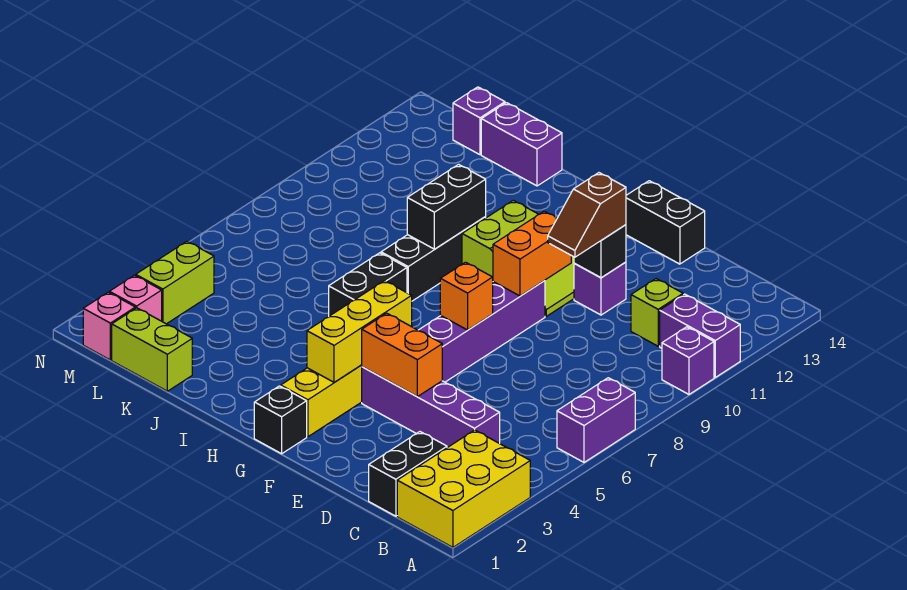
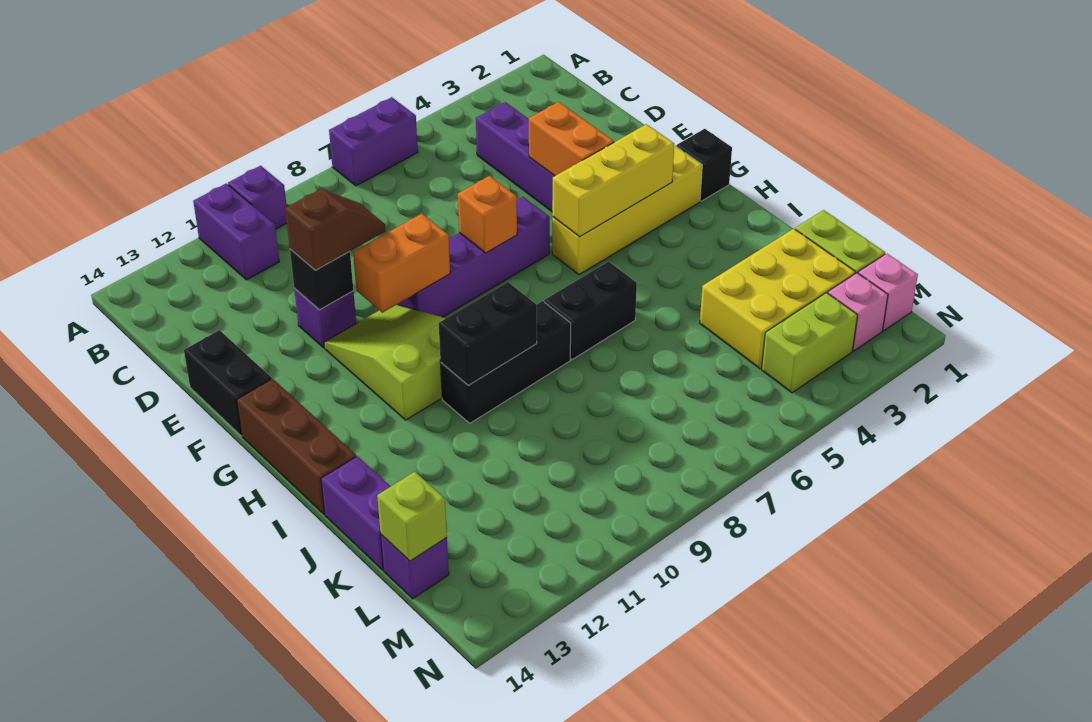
yellow 2x3 brick [397,430,530,547] -> yellow 2x3 brick moved to [700,229,855,369]
black 1x2 brick [369,432,447,516] -> none
lime 1x1 brick [631,279,683,346] -> lime 1x1 brick moved to [377,472,447,561]
none -> brown 1x3 brick [237,379,356,514]

